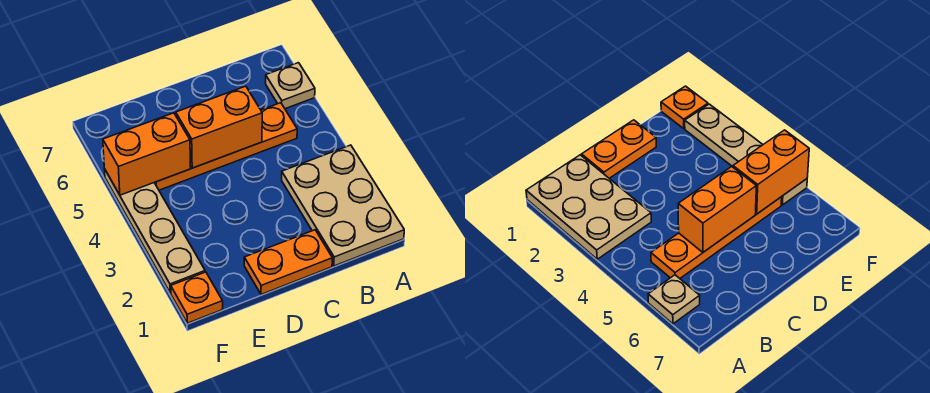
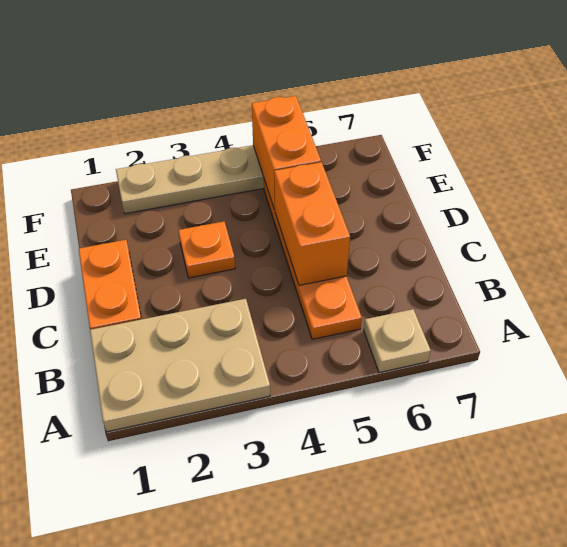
orange 1x1 plate [171,272,223,323] -> orange 1x1 plate moved to [178,221,235,278]

